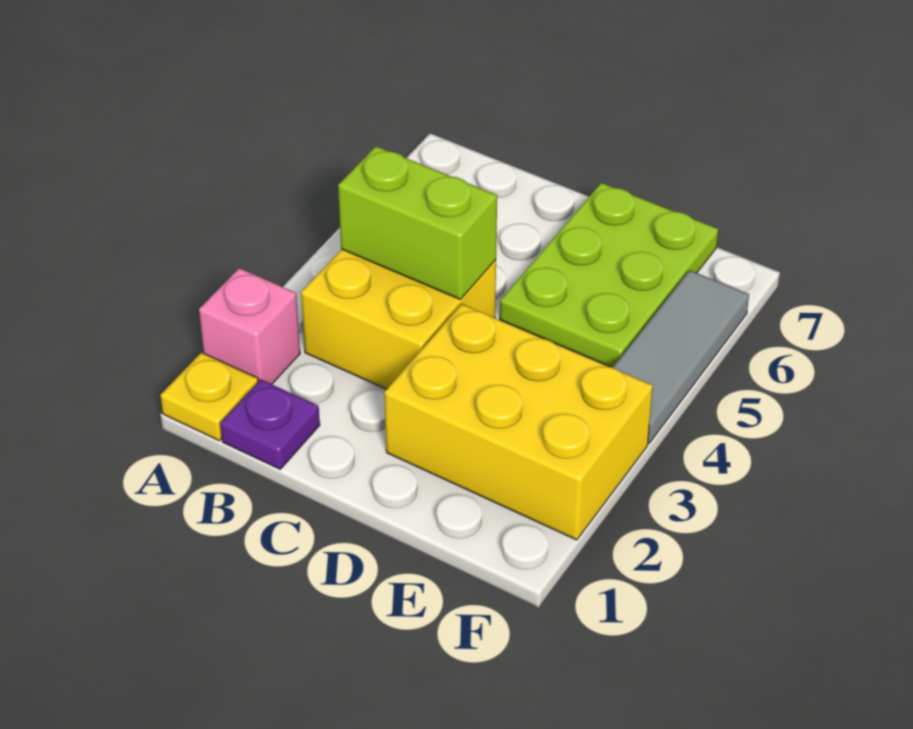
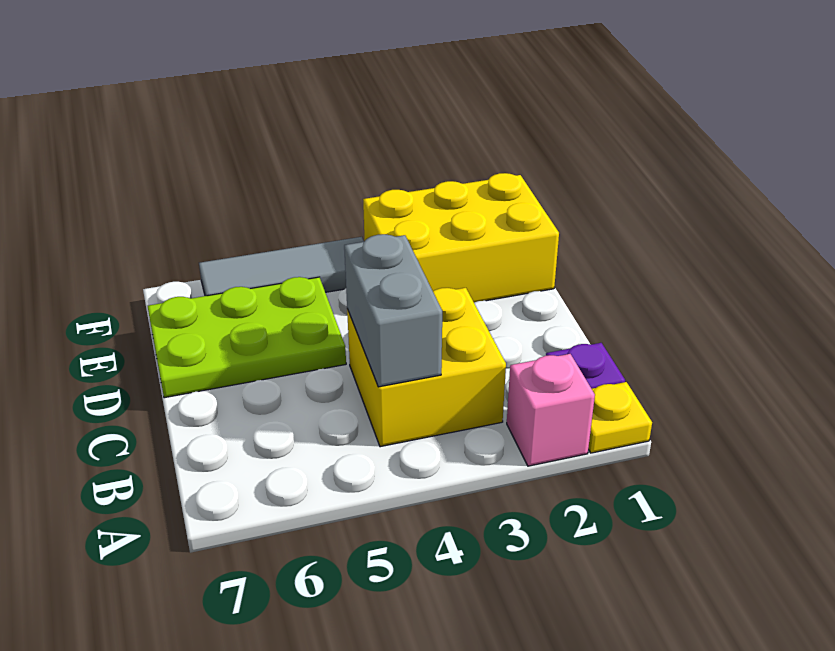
lime 1x2 brick [338,146,497,300] -> grey 1x2 brick [344,234,442,387]
yellow 2x3 brick [384,304,653,540] -> yellow 2x3 brick turned to [363,173,559,302]

